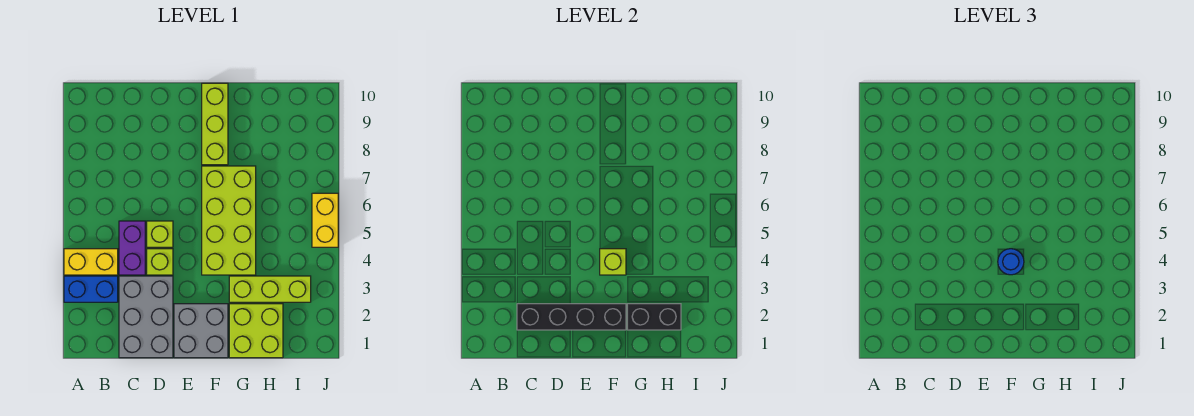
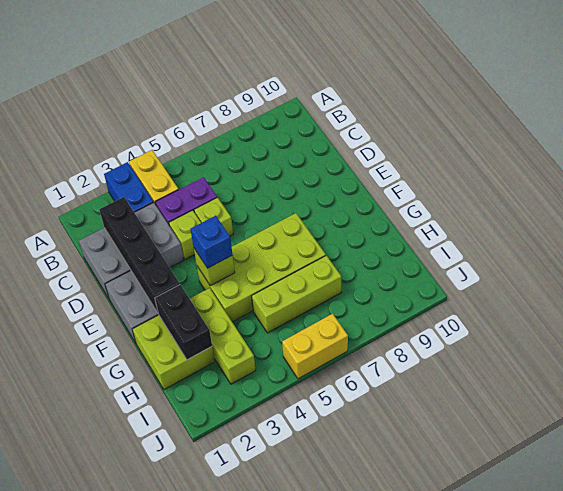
blue 1x1 round brick [998,249,1024,275] -> blue 1x1 brick [190,216,233,268]
lime 1x3 brick [202,83,228,165] -> lime 1x3 brick moved to [252,256,341,333]

